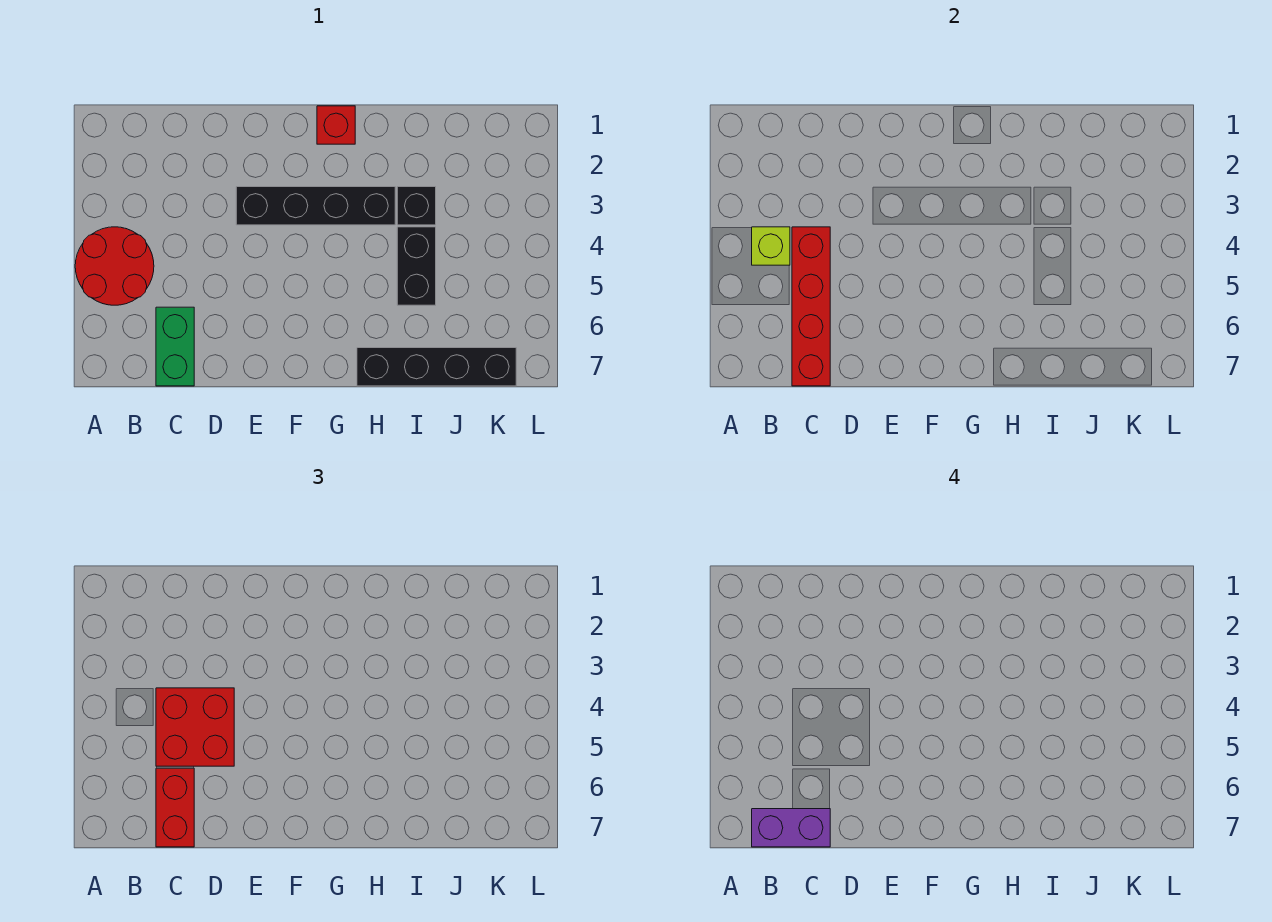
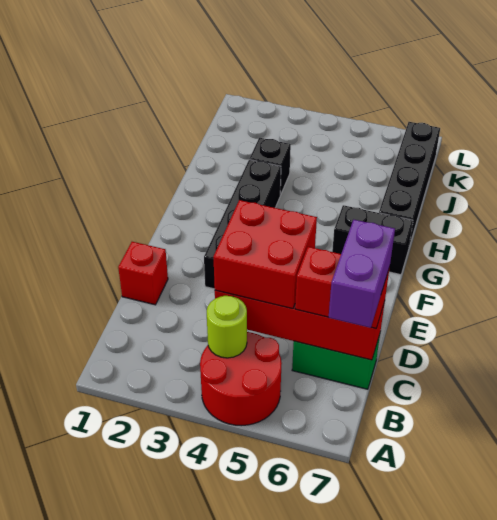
lime 1x1 brick [752,227,790,265] -> lime 1x1 round brick [207,296,247,358]
red 1x1 brick [317,106,355,144] -> red 1x1 brick moved to [118,242,168,305]
black 1x2 brick [397,227,436,305] -> black 1x2 brick moved to [332,205,413,275]

